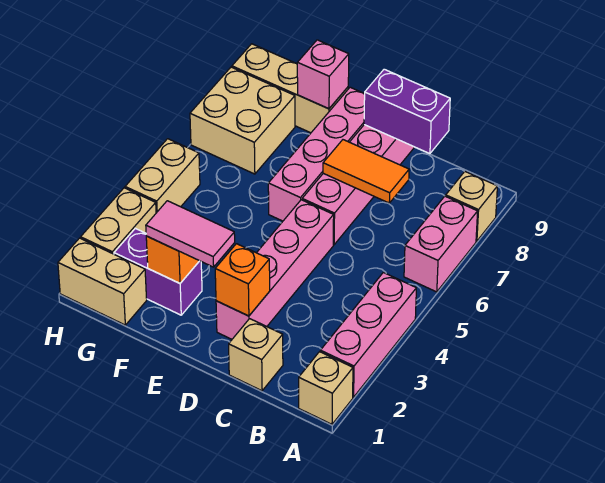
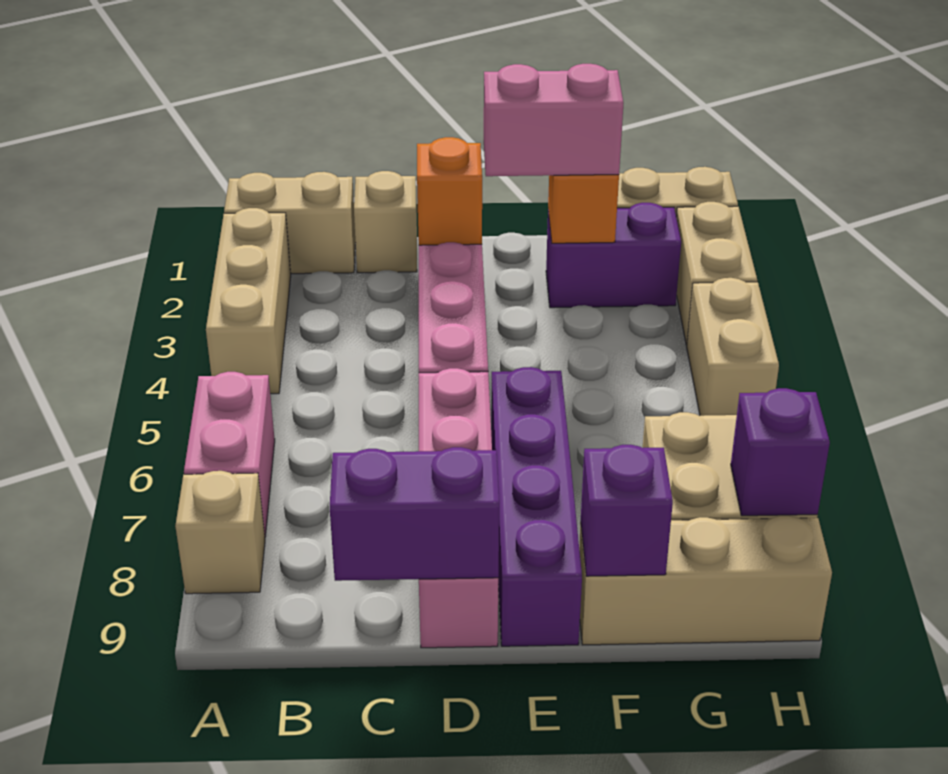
tan 1x1 brick [299,352,353,424] -> tan 1x2 brick [224,172,356,274]
pink 1x3 brick [320,272,416,397] -> tan 1x3 brick [206,208,291,394]
orange 1x2 tile [323,140,409,203] -> none
pink 1x2 tile [146,201,235,267] -> pink 1x2 brick [484,64,624,176]
pink 1x4 brick [268,87,365,221] -> purple 1x4 brick [491,367,582,646]
pink 1x1 brick [297,40,349,109] -> purple 1x1 brick [581,445,673,576]
none -> purple 1x1 brick [731,388,830,516]

